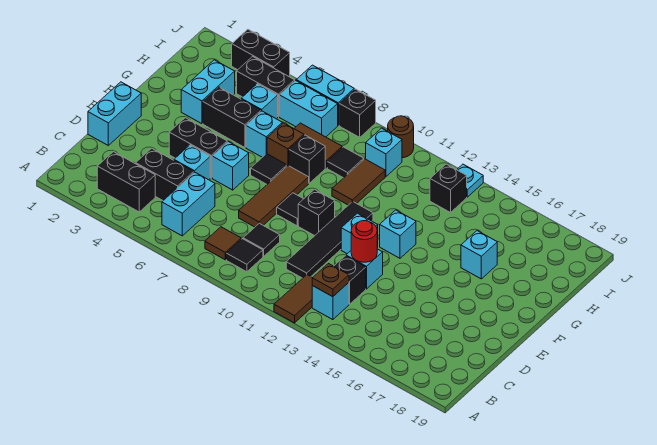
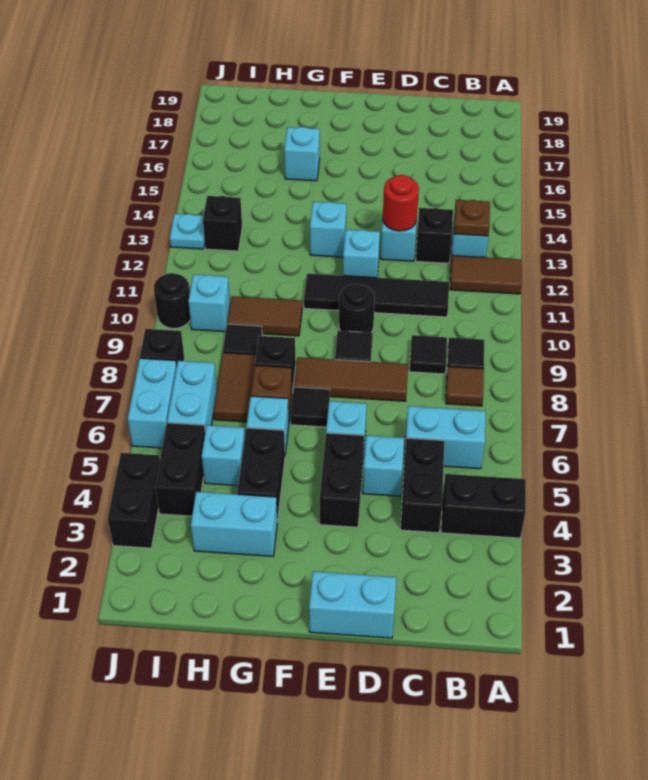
black 1x2 brick [97,152,155,212] -> black 1x2 brick turned to [441,474,526,538]
black 1x1 brick [298,189,335,236] -> black 1x1 round brick [339,284,375,333]
brown 1x1 round brick [388,116,414,158] -> black 1x1 round brick [154,273,190,328]

